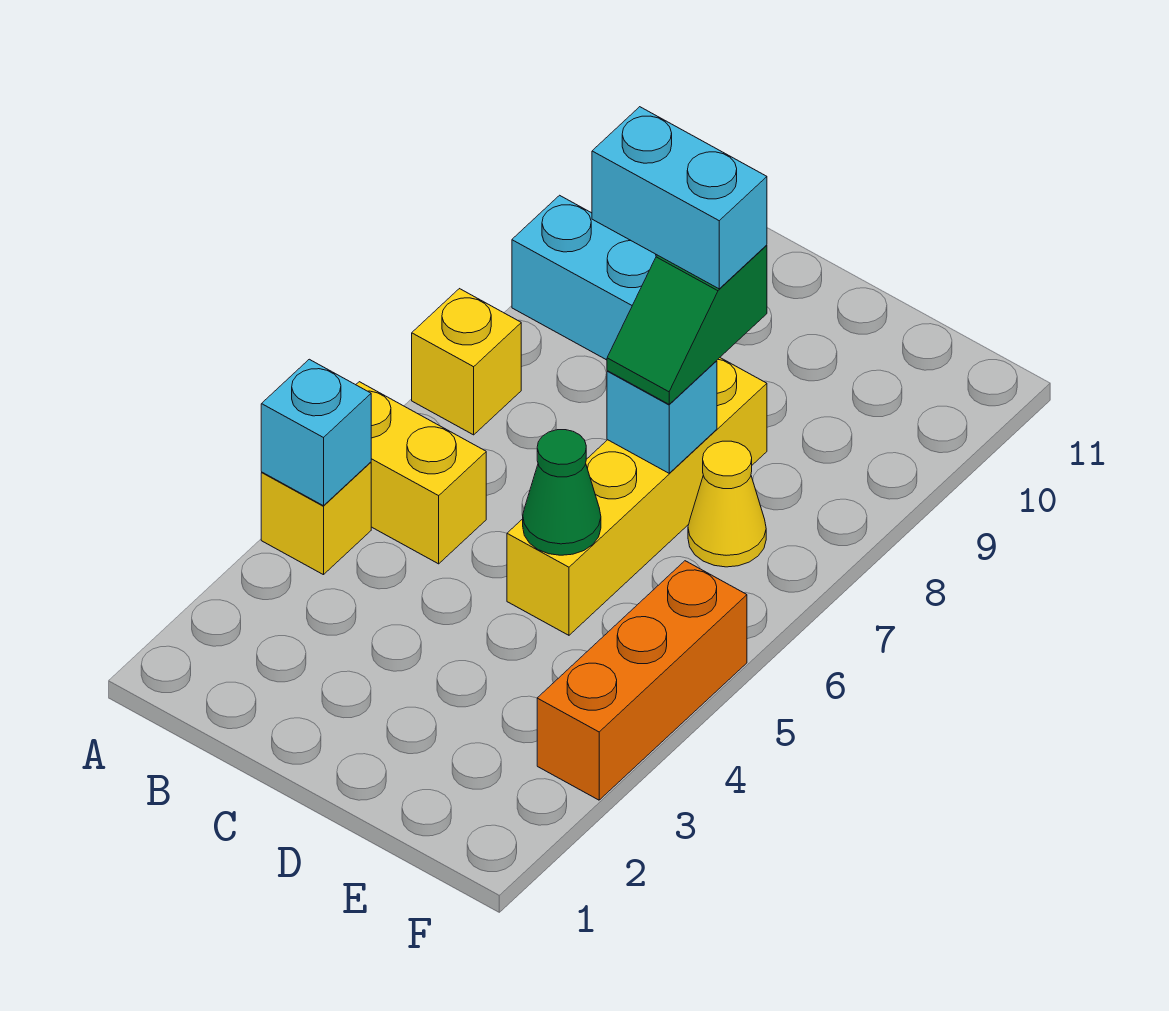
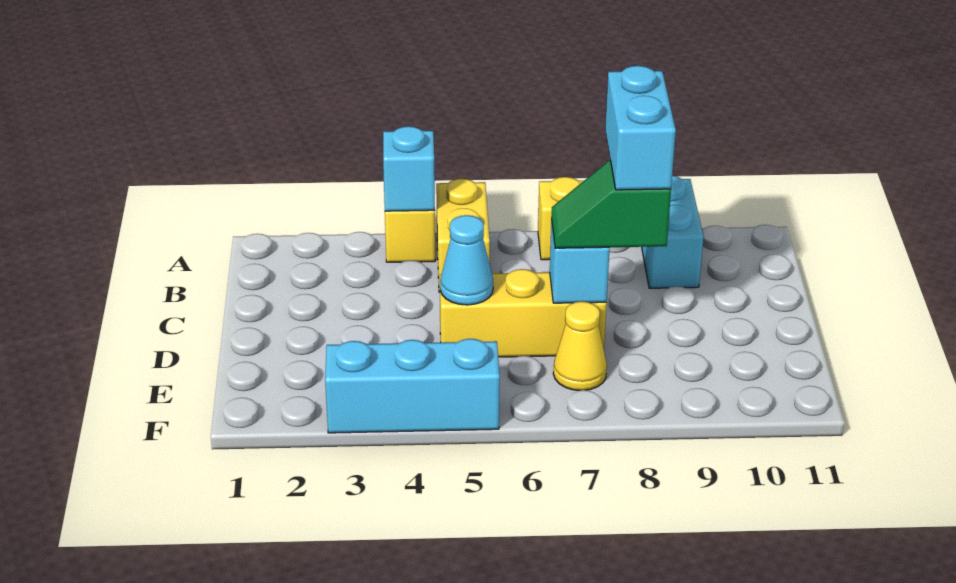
yellow 1x4 brick [507,358,767,635] -> yellow 1x3 brick [440,269,607,357]
green 1x1 cone [523,430,601,555] -> cyan 1x1 cone [440,215,493,305]
orange 1x3 brick [537,561,747,800] -> cyan 1x3 brick [325,339,500,433]

